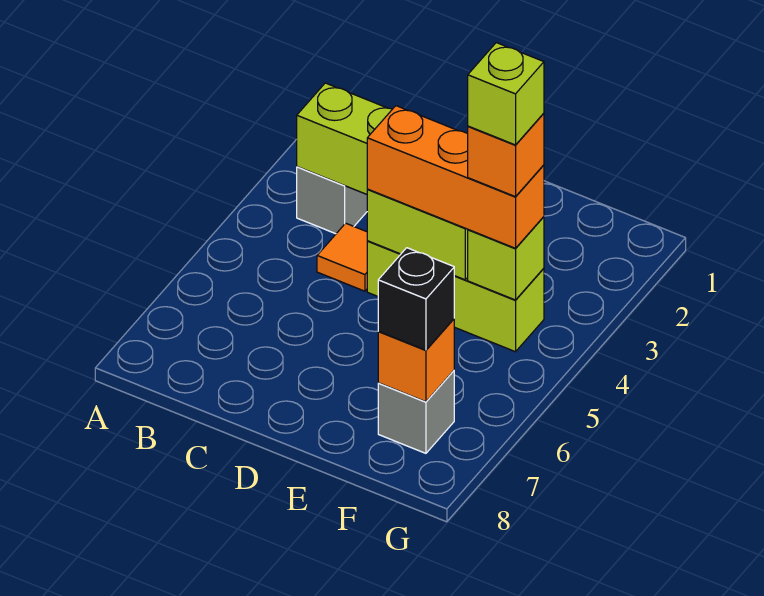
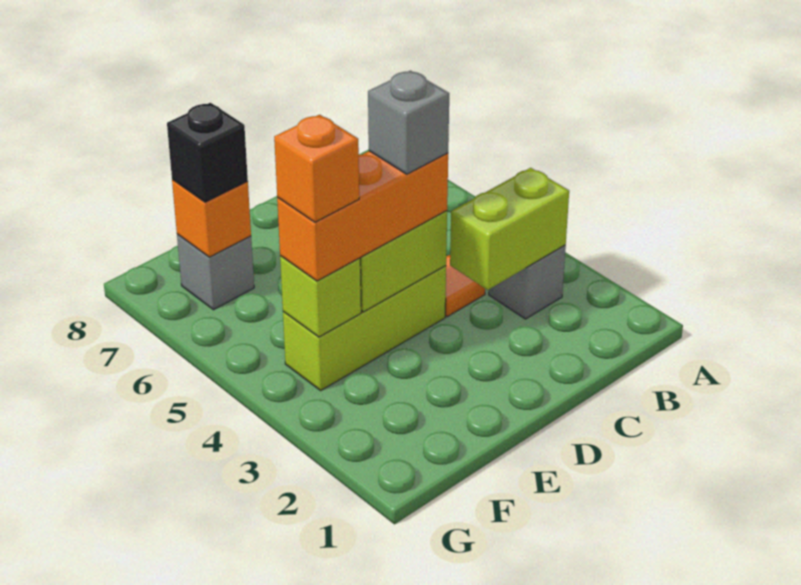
none -> grey 1x1 brick [368,71,449,174]
lime 1x1 brick [468,43,544,145] -> none

